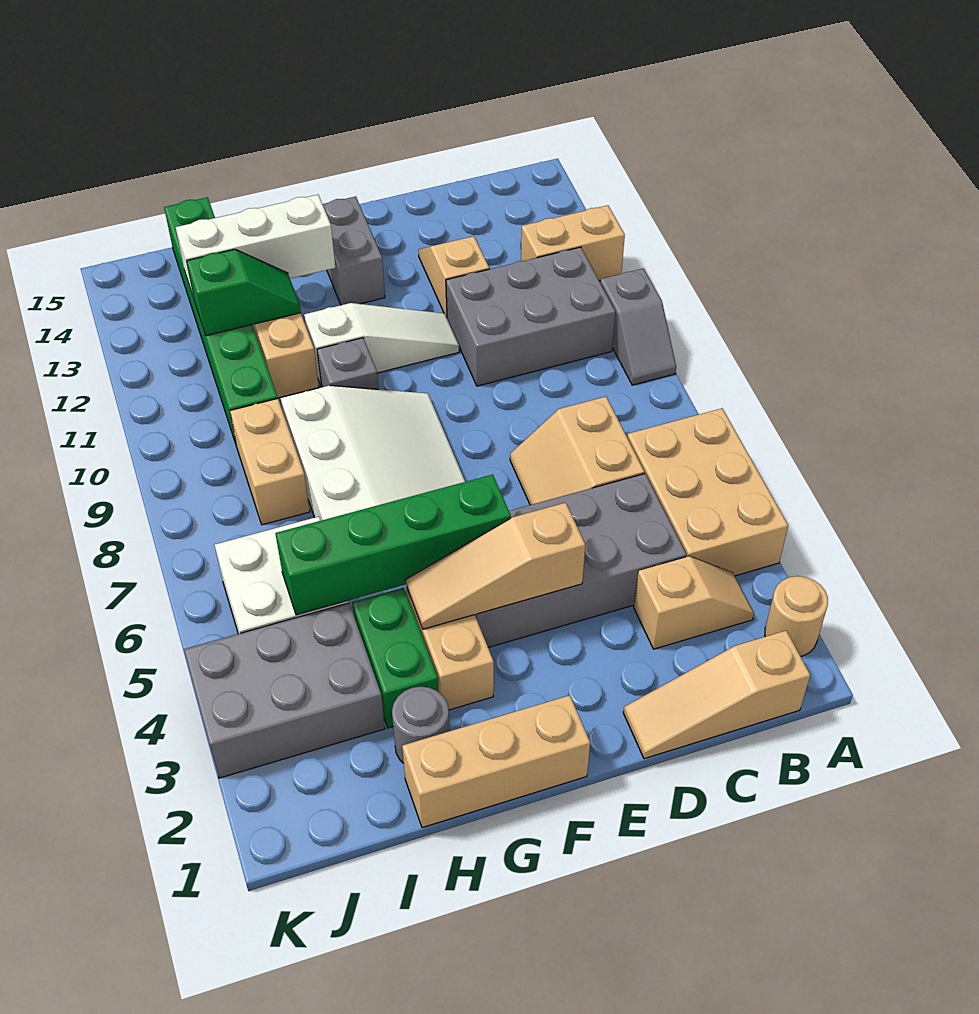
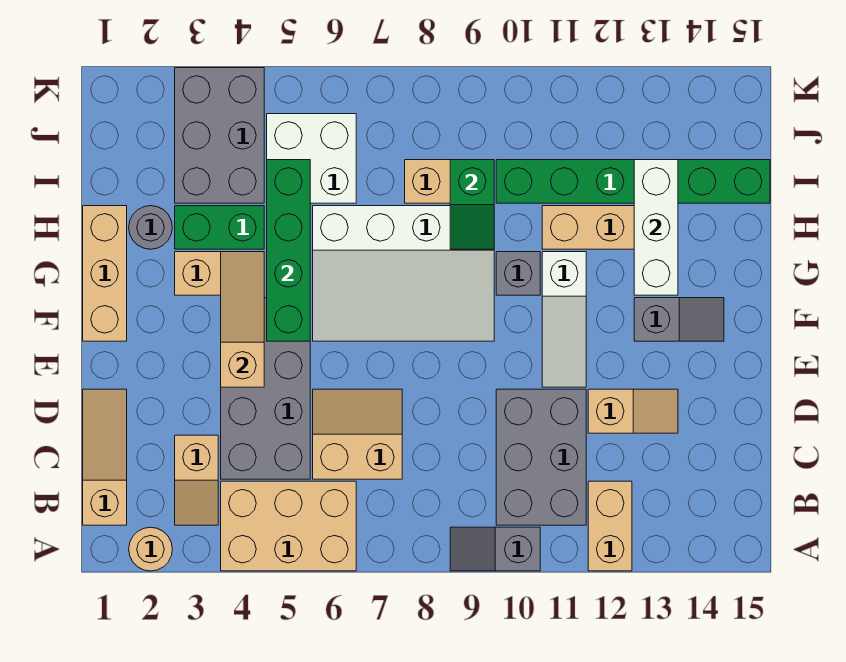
grey 1x2 brick [323,196,385,305] -> grey 1x2 slope [634,298,724,341]
green 1x2 slope [187,249,301,336] -> green 1x2 slope moved to [450,160,494,249]

